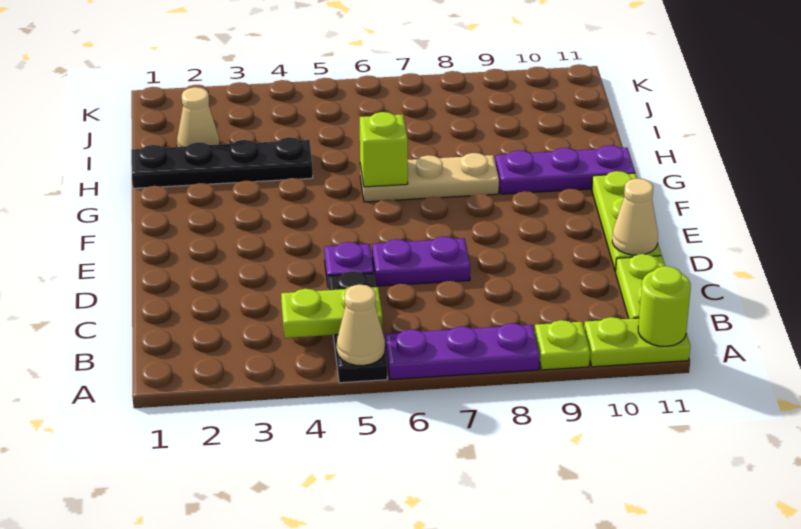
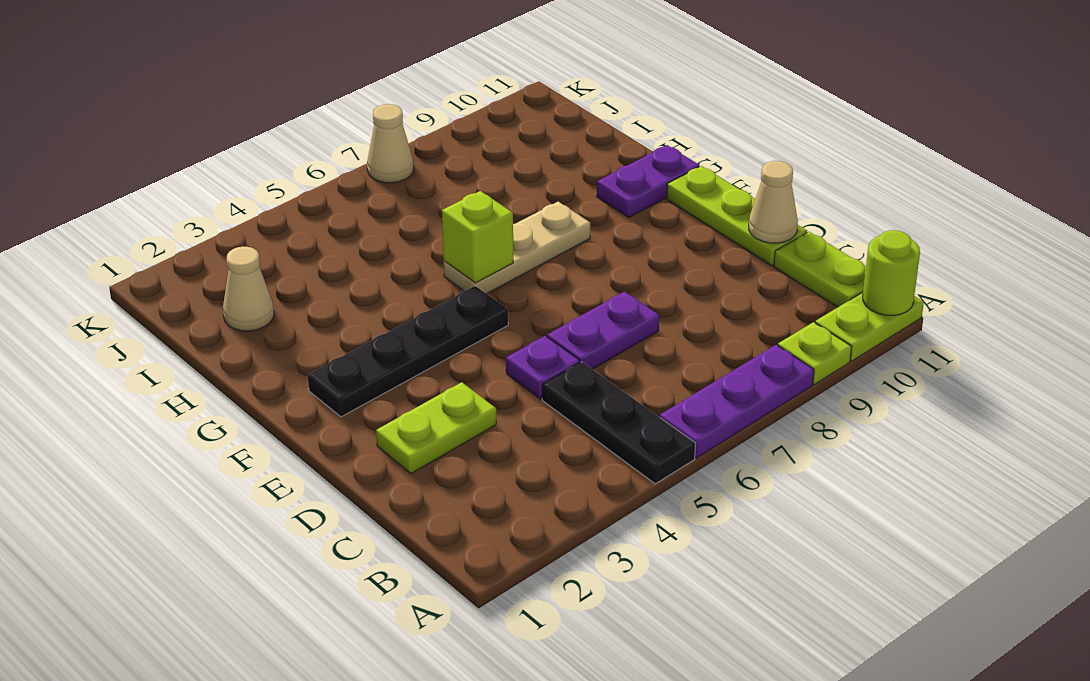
tan 1x1 cone [337,285,385,366] -> tan 1x1 cone moved to [367,104,414,183]
lime 1x2 plate [281,287,383,338] -> lime 1x2 plate moved to [376,382,496,474]
purple 1x3 plate [495,145,635,194] -> purple 1x2 plate [597,145,699,217]
black 1x4 plate [131,137,313,188] -> black 1x4 plate moved to [308,286,508,417]

